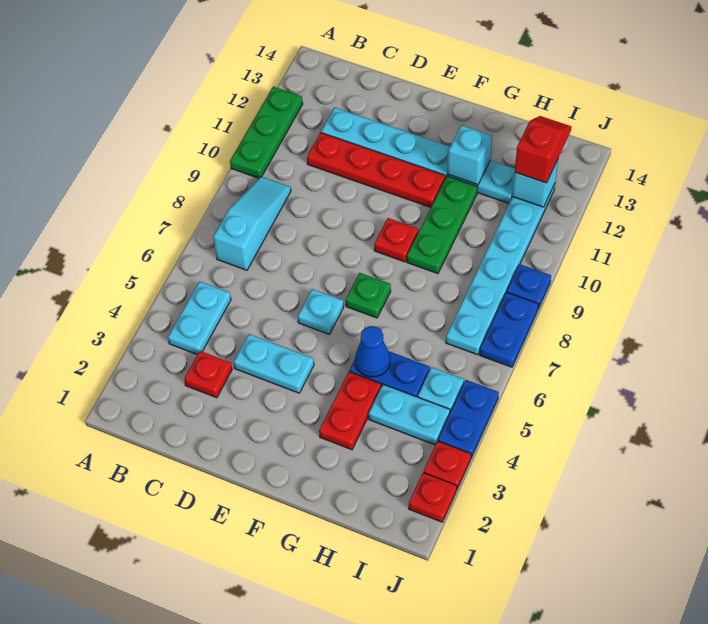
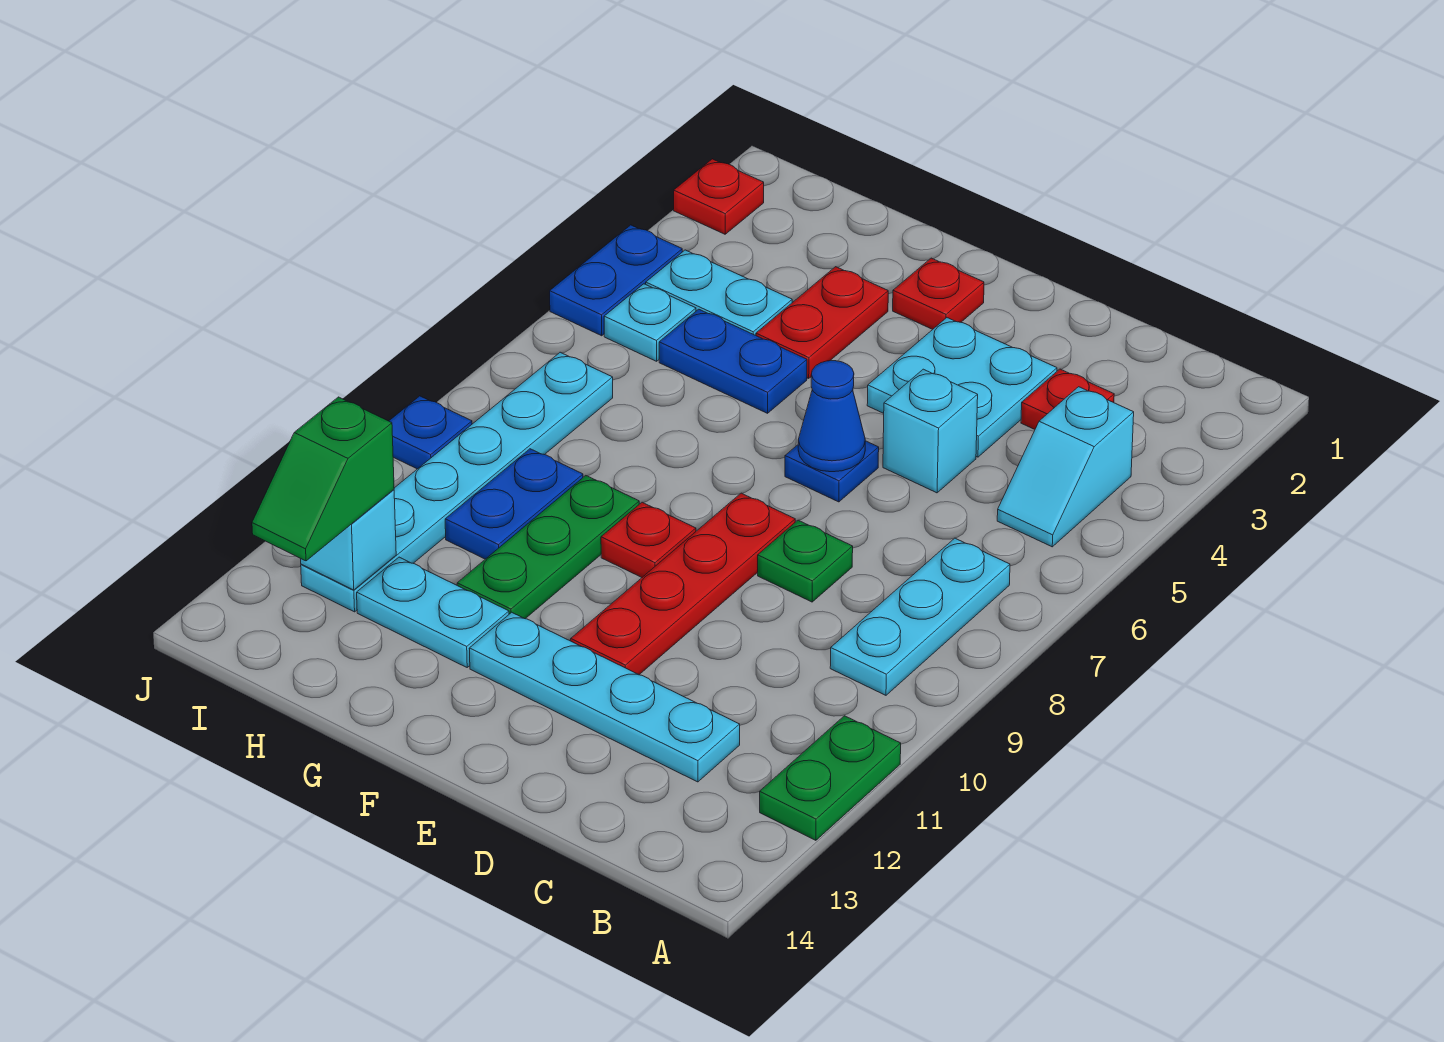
green 1x3 plate [230,87,303,178] -> green 1x2 plate [760,716,901,840]
cyan 1x2 plate [168,281,231,355] -> cyan 1x2 slope [997,387,1134,547]
cyan 1x3 slope [213,177,291,270] -> cyan 1x3 plate [830,538,1010,695]
red 1x4 plate [307,133,445,207] -> red 1x4 plate turned to [571,493,795,675]
cyan 1x2 plate [234,334,314,393] -> cyan 2x2 plate [867,318,1057,457]
cyan 1x1 plate [298,289,344,334] -> blue 1x1 plate [785,441,879,502]
green 1x1 plate [346,273,391,318] -> green 1x1 plate moved to [758,520,853,602]
blue 1x1 cone [355,326,390,377] -> blue 1x1 cone moved to [798,361,865,472]
cyan 1x1 brick [448,125,492,185] -> cyan 1x1 brick moved to [883,369,978,493]
red 1x2 slope [515,116,571,183] -> green 1x2 slope [252,397,394,561]
red 1x1 plate [424,441,471,490] -> red 1x1 plate moved to [893,258,984,329]
blue 1x2 plate [480,292,538,367] -> blue 1x2 plate moved to [445,449,583,559]

